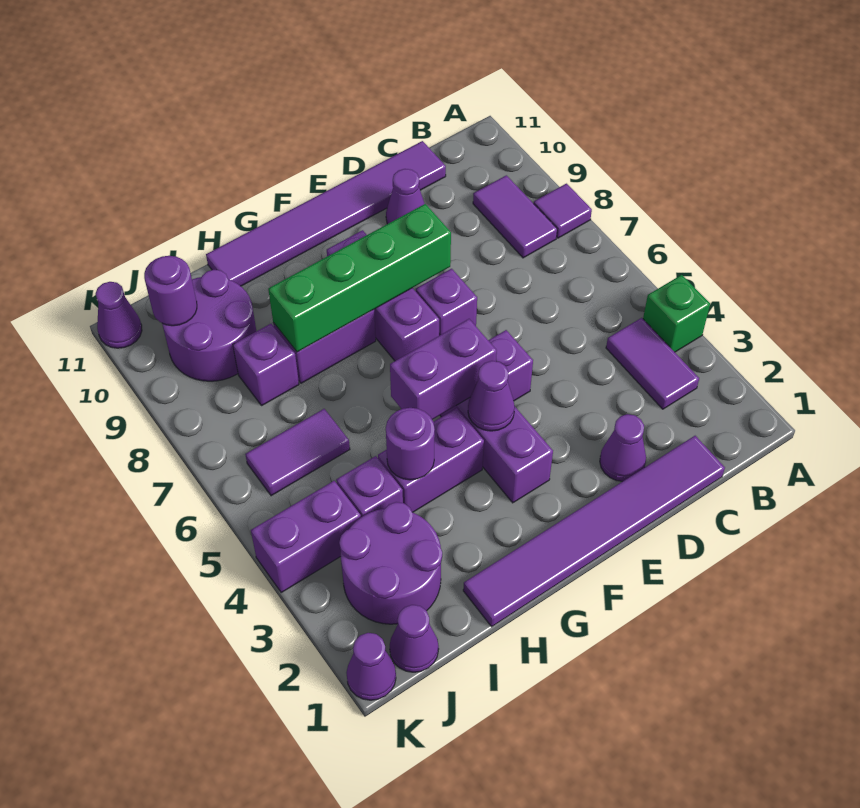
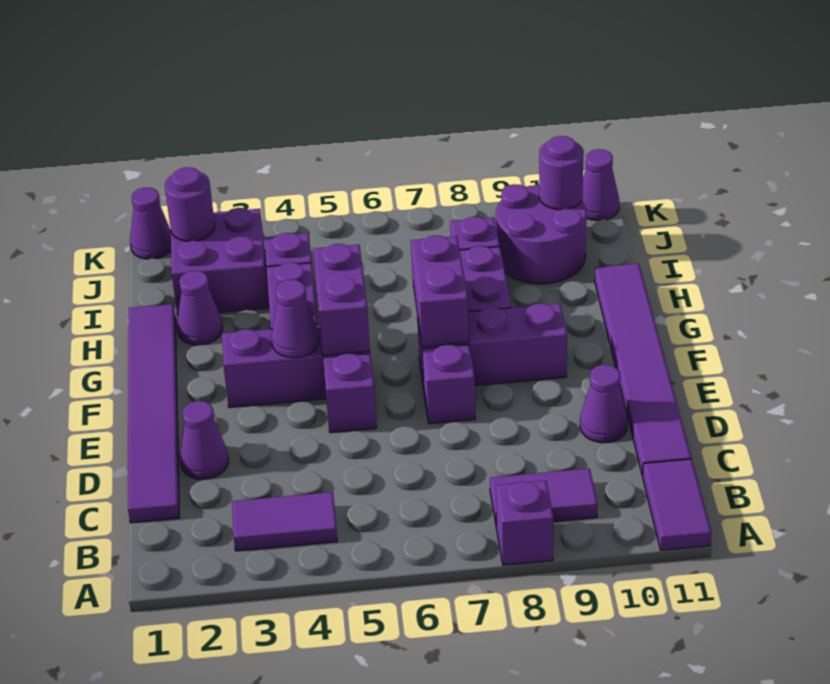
green 1x1 brick [643,275,710,352] -> none
purple 1x1 tile [534,184,592,238] -> purple 1x1 brick [496,481,553,565]
green 1x4 brick [268,204,451,352] -> none
purple 1x1 round brick [386,408,435,480] -> purple 1x1 round brick moved to [165,167,215,241]
purple 2x2 round brick [339,502,442,624] -> purple 2x2 brick [171,208,269,316]
purple 1x2 tile [245,409,350,496] -> purple 1x2 tile moved to [642,459,711,551]
purple 1x1 cone [390,605,439,672] -> purple 1x1 cone moved to [177,271,223,345]
purple 1x2 brick [251,481,361,593] -> purple 1x2 brick moved to [411,235,469,347]

